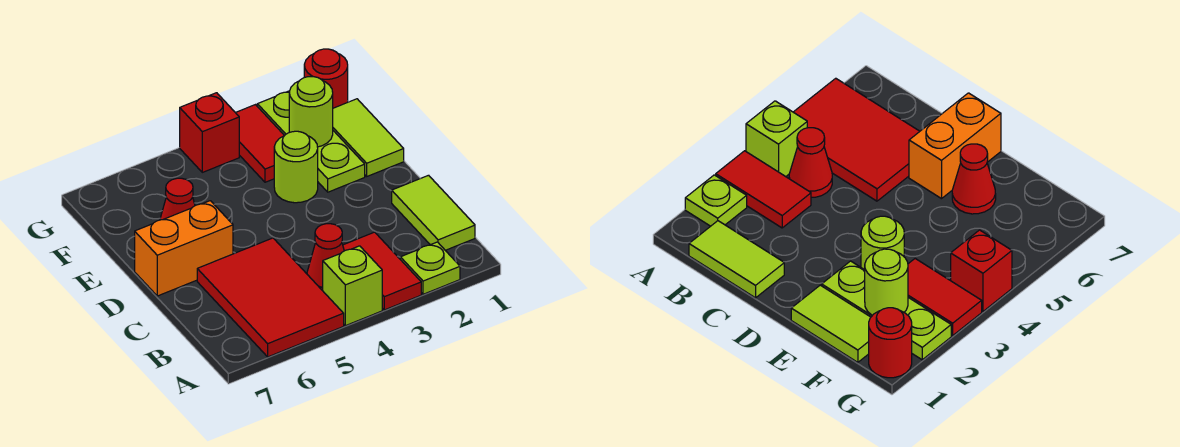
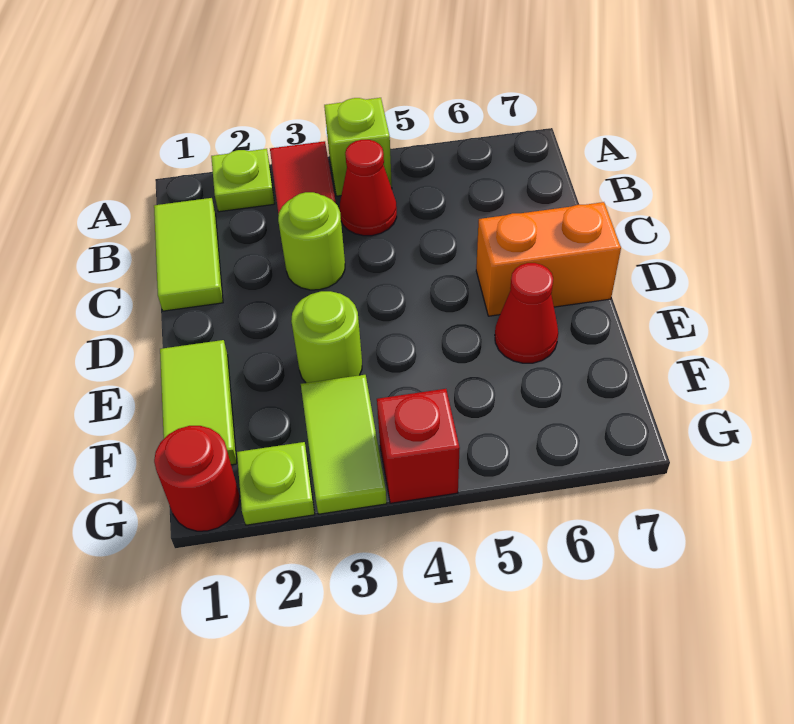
red 2x3 tile [197,238,344,357] -> none
lime 1x3 plate [257,91,365,192] -> lime 1x1 plate [237,442,315,525]
lime 1x1 round brick [289,77,333,147] -> lime 1x1 round brick moved to [278,192,345,290]
red 1x2 tile [236,105,285,182] -> lime 1x2 tile [301,375,387,514]

